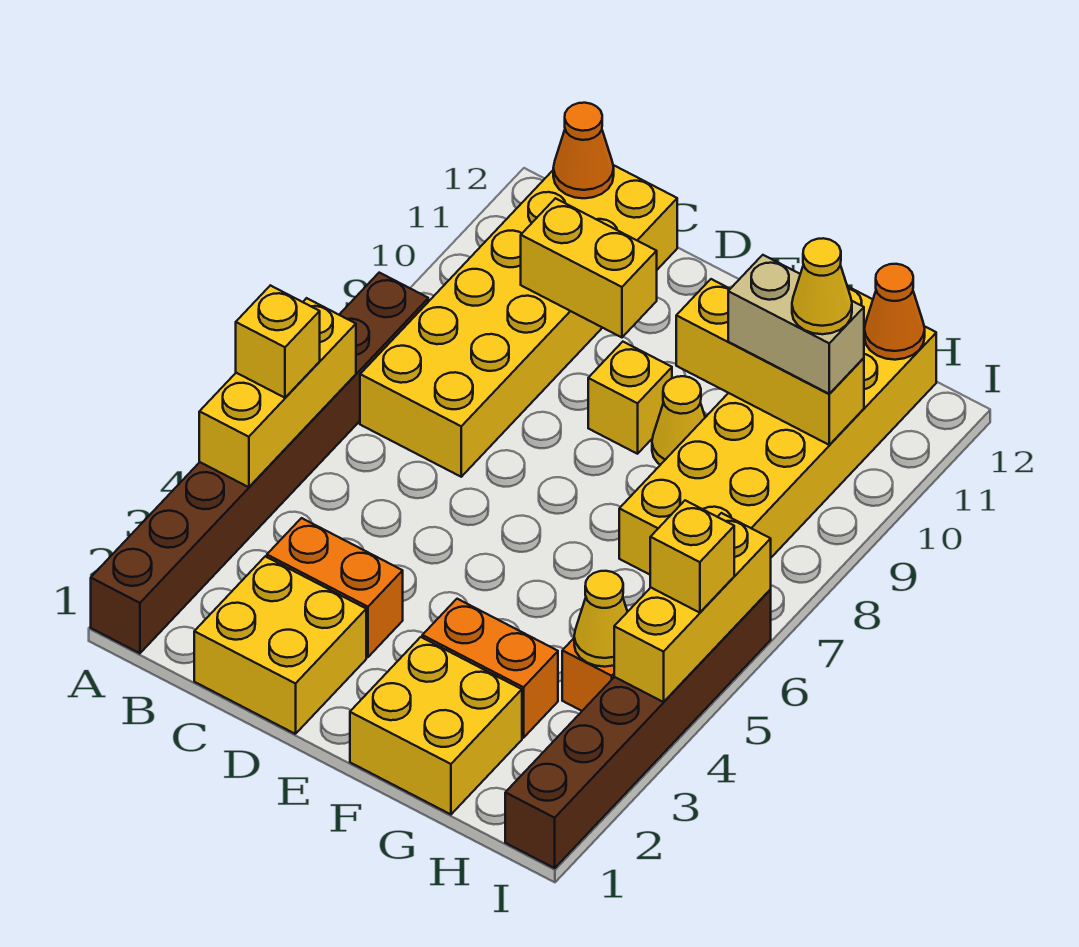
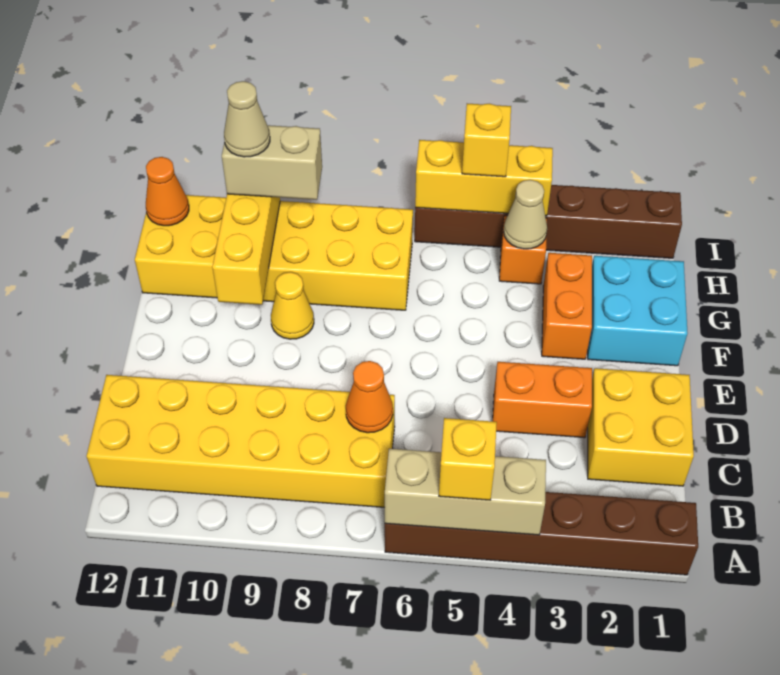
brown 1x8 brick [91,273,428,653] -> brown 1x6 brick [385,492,698,575]
yellow 1x3 brick [199,298,356,487] -> tan 1x3 brick [385,449,546,535]
orange 1x1 cone [553,103,614,198] -> orange 1x1 cone moved to [346,361,393,433]
orange 1x2 brick [267,518,403,657] -> orange 1x2 brick turned to [493,362,592,438]
yellow 1x2 brick [521,198,657,337] -> none
yellow 1x1 brick [588,342,672,454] -> none
yellow 2x2 brick [350,637,522,814] -> cyan 2x2 brick [588,256,688,366]
tan 1x2 brick [728,255,864,394] -> tan 1x2 brick turned to [222,125,322,200]
yellow 1x1 cone [574,571,627,667] -> tan 1x1 cone [504,180,547,249]
yellow 1x1 cone [792,238,852,334] -> tan 1x1 cone [224,81,270,157]

